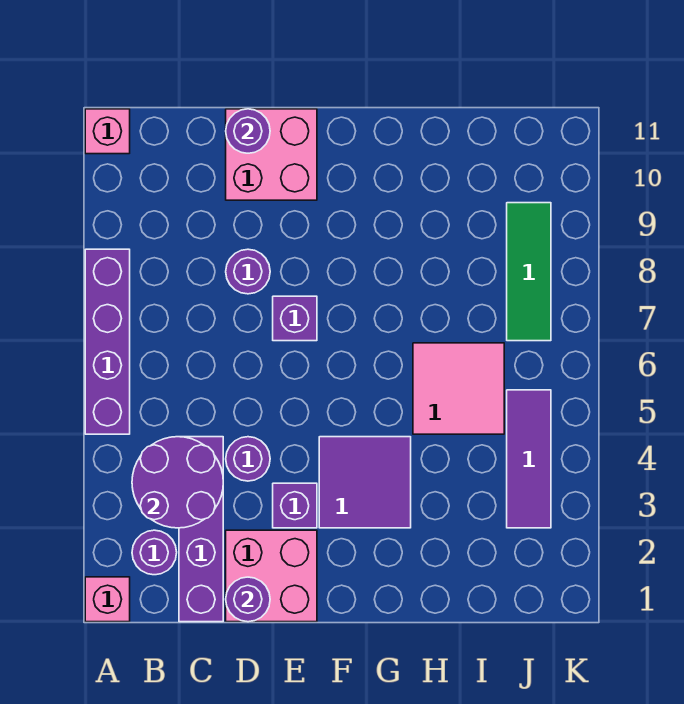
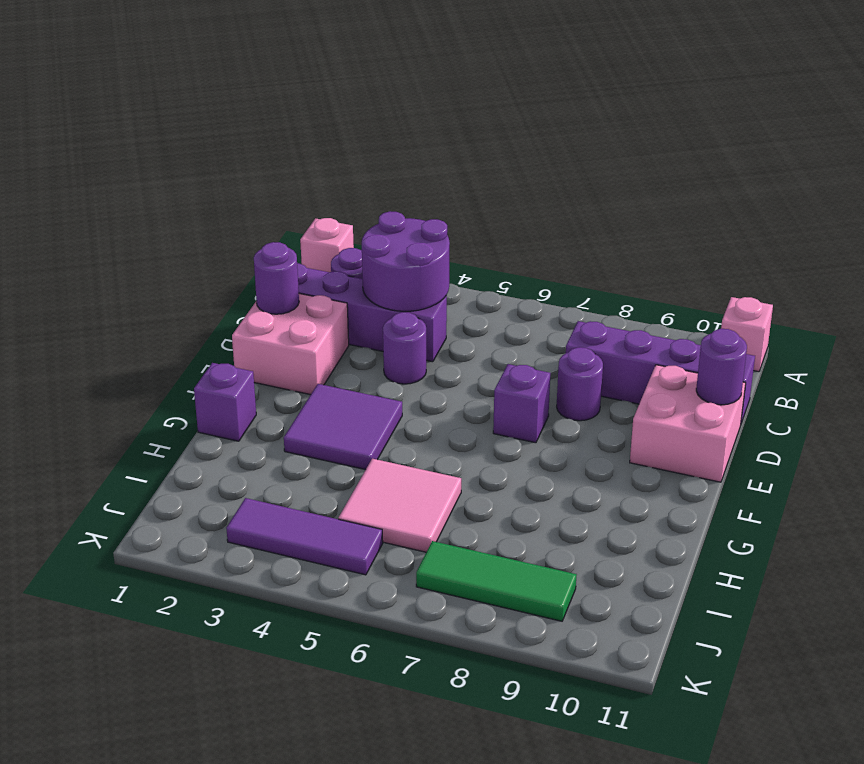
purple 1x4 brick [85,249,130,434] -> purple 1x4 brick moved to [566,321,755,423]
purple 1x1 brick [273,483,317,528] -> purple 1x1 brick moved to [194,363,256,441]

